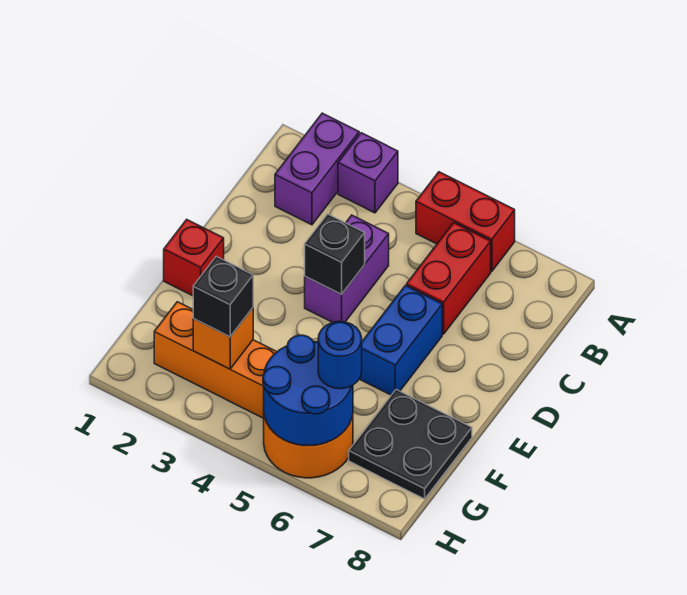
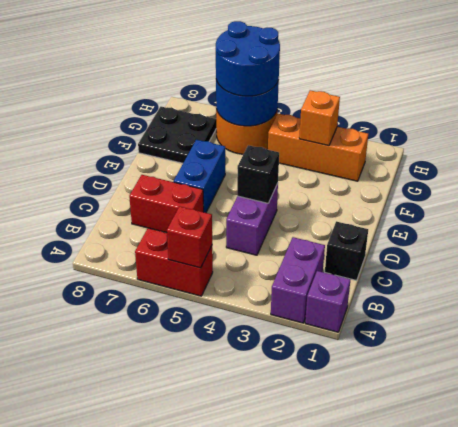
purple 1x1 brick [338,133,398,213] -> purple 1x1 brick moved to [305,271,351,332]
red 1x2 brick [407,223,491,334] -> red 1x2 brick turned to [129,175,204,233]
red 1x1 brick [164,220,224,296] -> red 1x1 brick moved to [167,206,212,268]
black 1x1 brick [193,256,253,337] -> black 1x1 brick moved to [325,221,368,280]
blue 1x1 round brick [318,322,362,389] -> blue 2x2 round brick [216,21,280,96]

